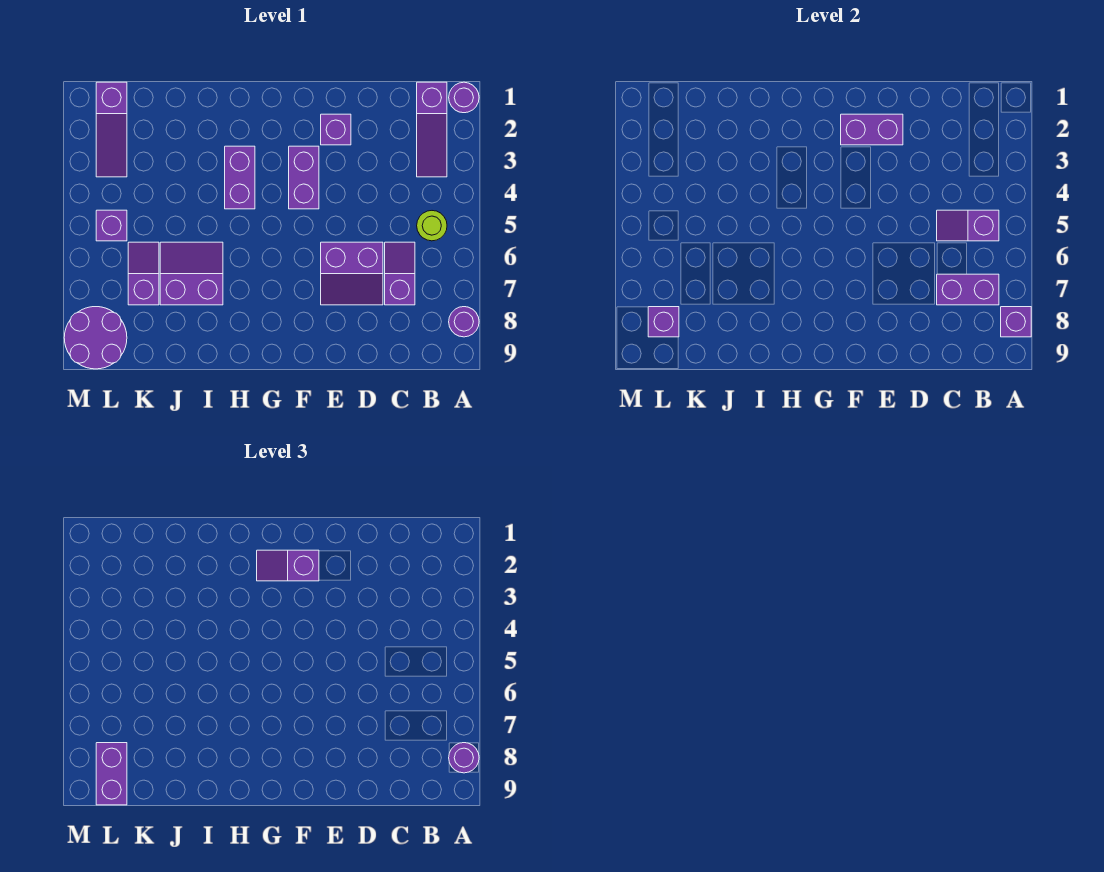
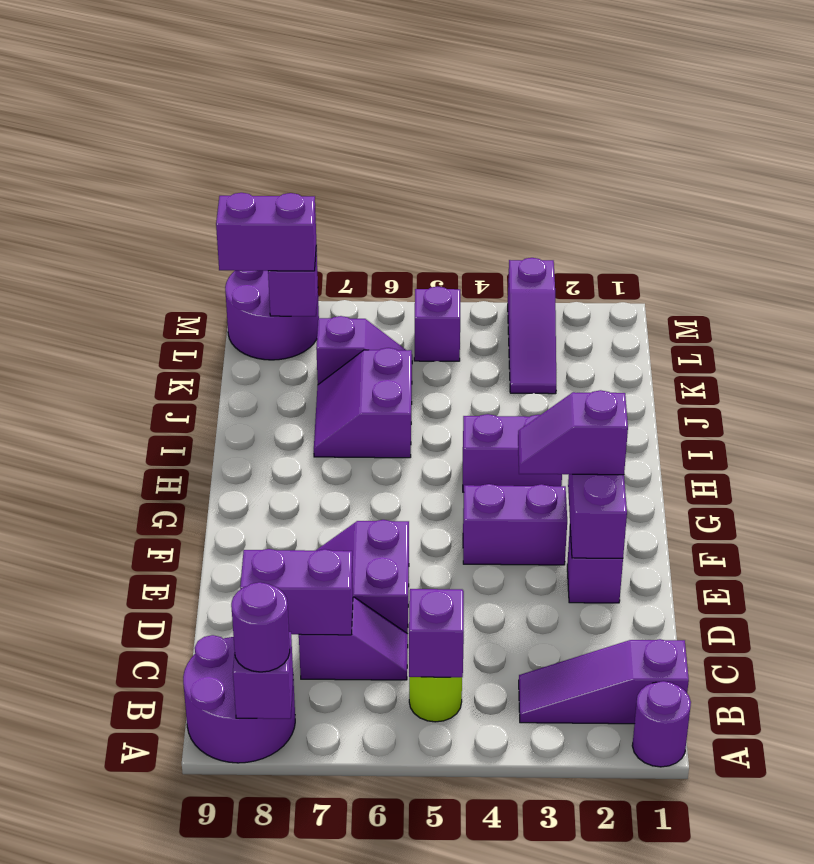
purple 1x1 round brick [449,307,479,337] -> purple 2x2 round brick [183,635,295,763]
purple 1x2 brick [937,274,999,305] -> purple 1x2 brick turned to [240,549,353,635]
purple 1x2 slope [257,550,319,581] -> purple 1x2 slope turned to [518,390,628,475]
purple 2x2 slope [160,242,223,305] -> purple 2x2 slope turned to [314,348,412,458]
purple 1x3 slope [96,82,127,177] -> purple 1x3 slope turned to [508,258,556,394]

